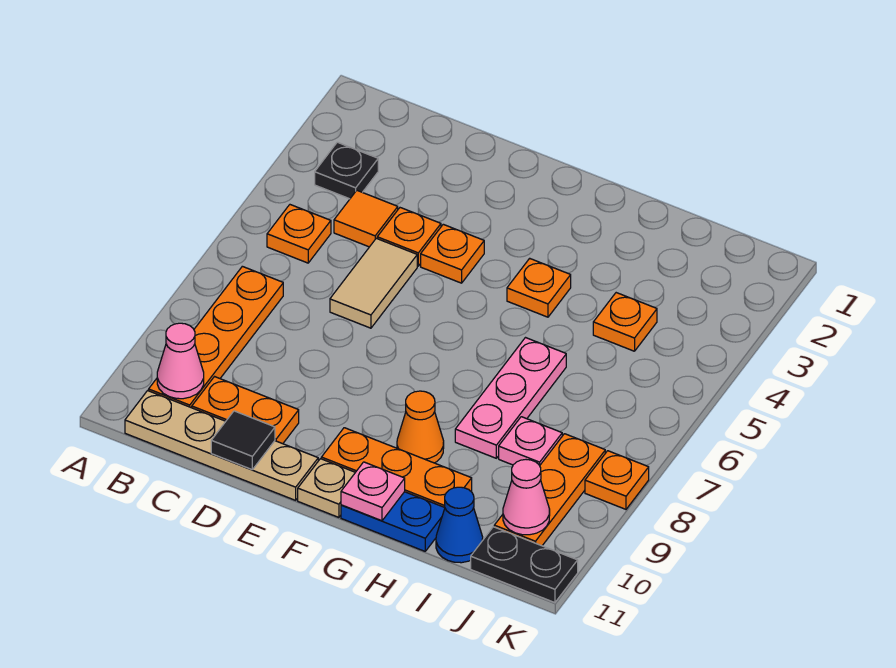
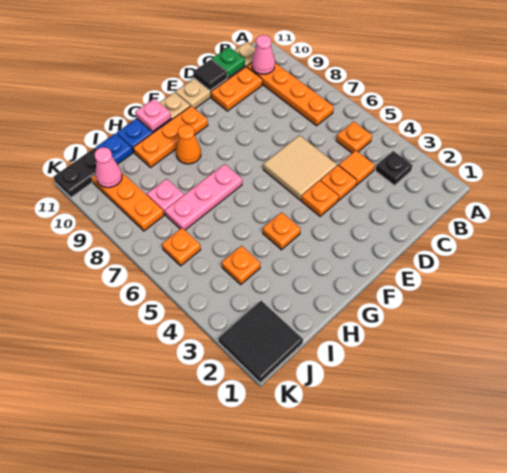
none -> green 1x1 plate [212,47,245,78]
tan 1x2 tile [330,238,417,328] -> tan 2x2 tile [263,135,337,200]
pink 1x3 plate [455,338,566,458] -> pink 1x3 plate turned to [165,164,242,230]
blue 1x1 cone [436,487,483,563] -> blue 1x1 plate [96,133,133,164]
none -> black 2x2 tile [218,301,303,383]
orange 1x1 plate [585,451,649,509] -> orange 1x1 plate moved to [162,228,201,266]

